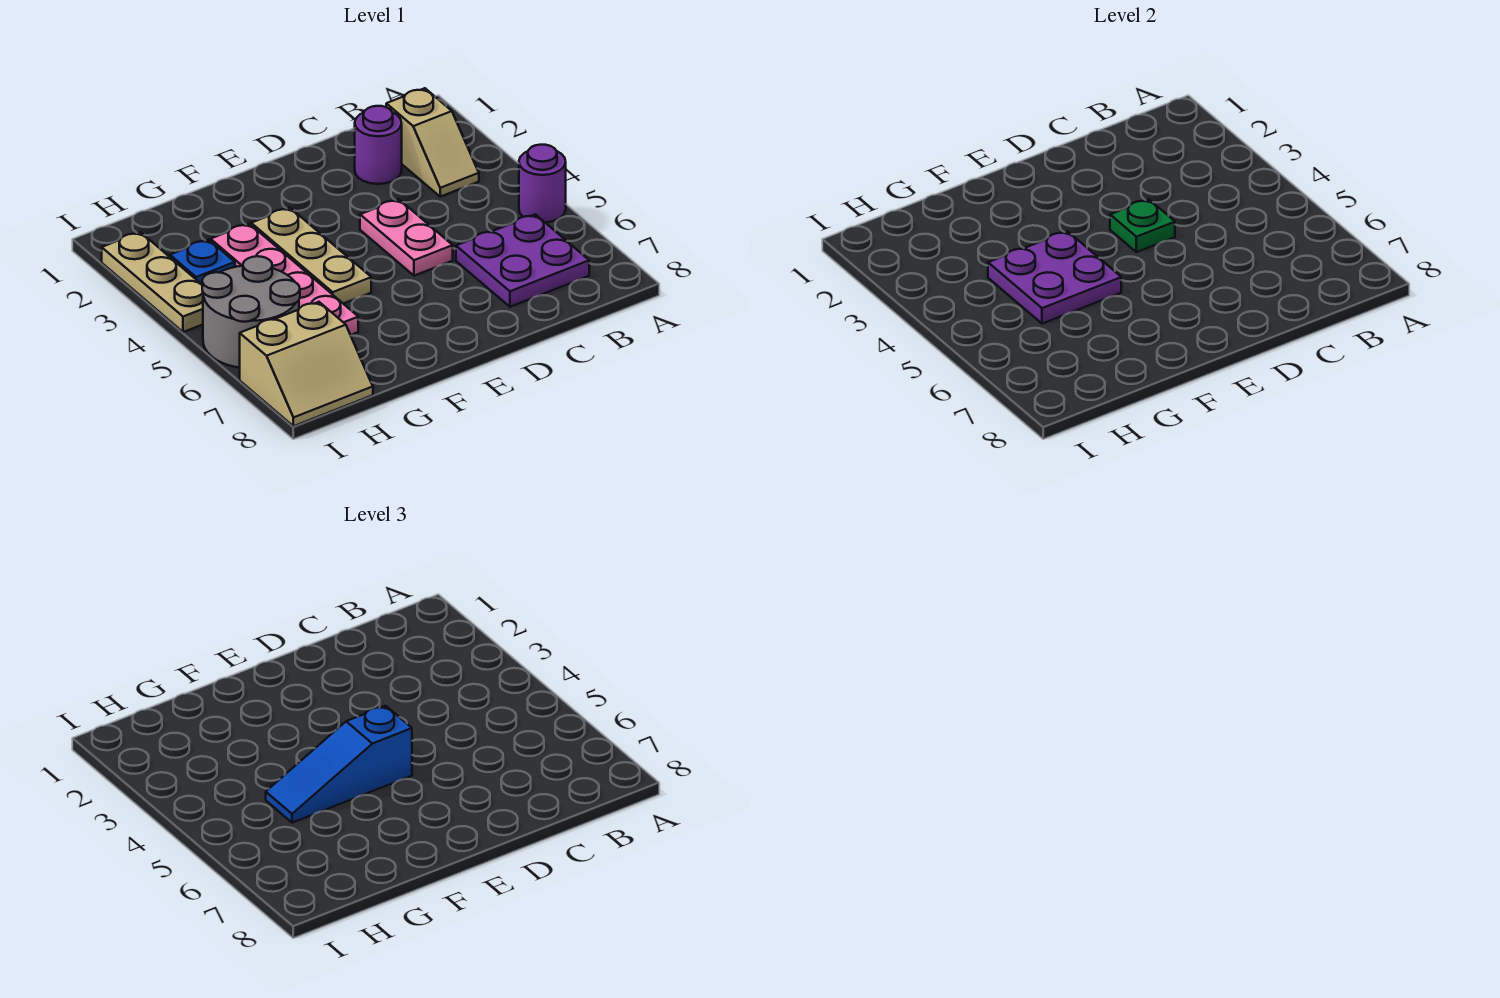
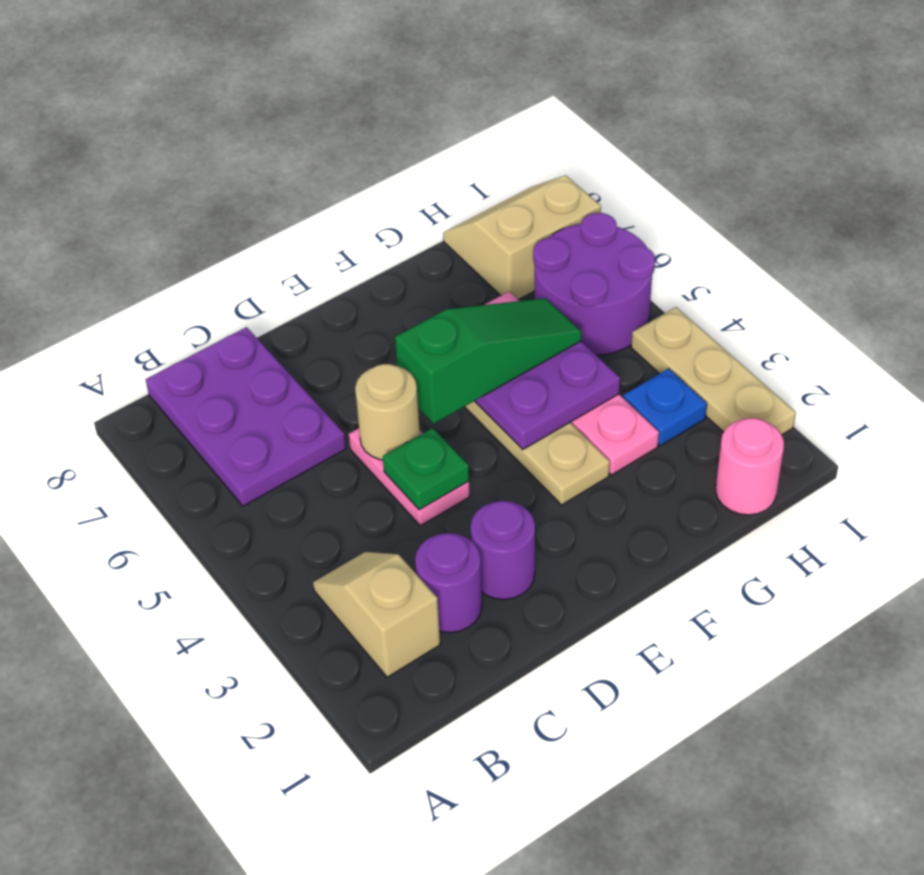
purple 1x1 round brick [519,145,566,222] -> purple 1x1 round brick moved to [471,501,535,600]
purple 2x2 plate [456,214,589,307] -> purple 2x3 plate [146,327,346,506]
none -> tan 1x1 round brick [355,364,420,460]
blue 1x3 slope [266,706,412,823] -> green 1x3 slope [395,298,582,424]
none -> pink 1x1 round brick [716,418,784,515]
grey 2x2 round brick [202,256,300,368] -> purple 2x2 round brick [533,213,655,355]

